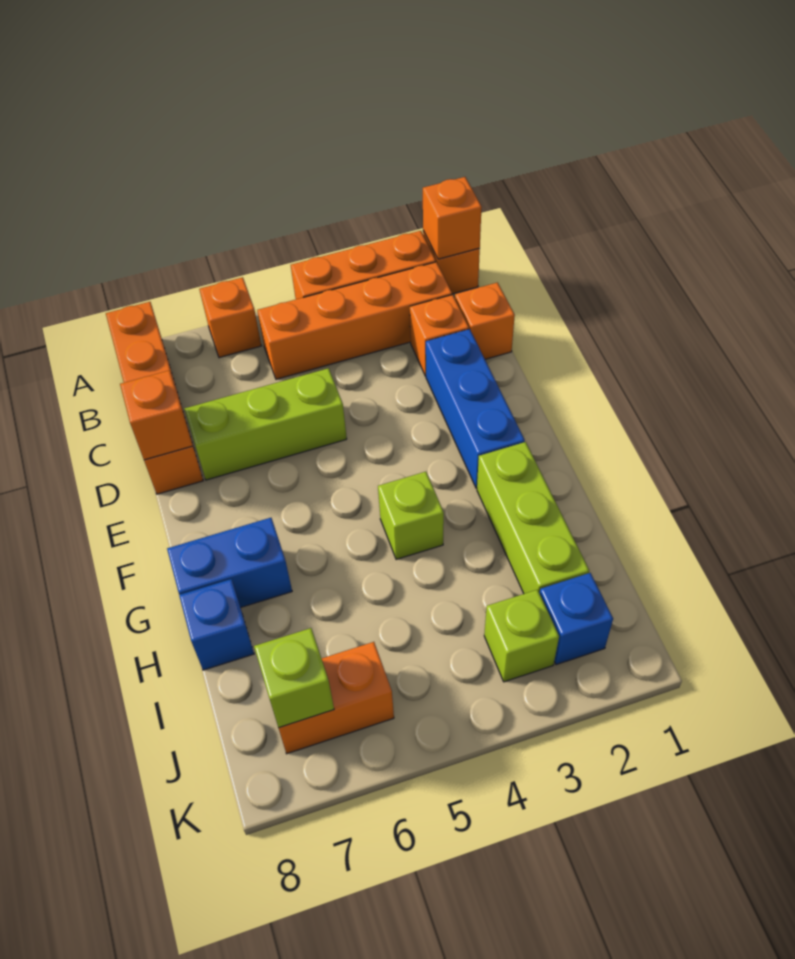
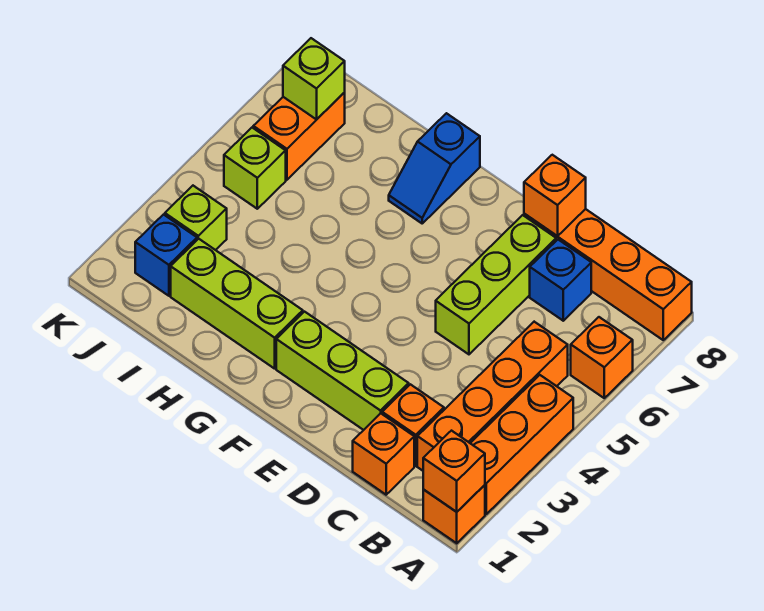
blue 1x3 brick [426,329,525,488] -> lime 1x3 brick [276,312,409,430]
lime 1x1 brick [378,472,444,560] -> lime 1x1 brick moved to [224,128,286,209]
blue 1x2 brick [167,518,292,607] -> blue 1x2 slope [389,113,480,223]
blue 1x1 brick [179,579,254,670] -> blue 1x1 brick moved to [530,240,591,321]

